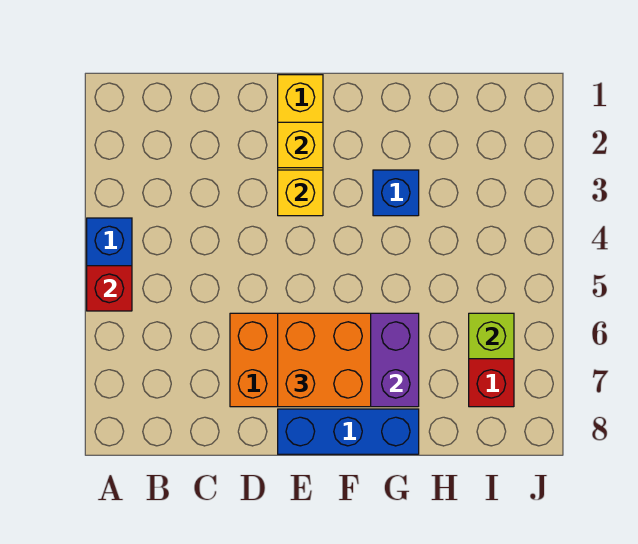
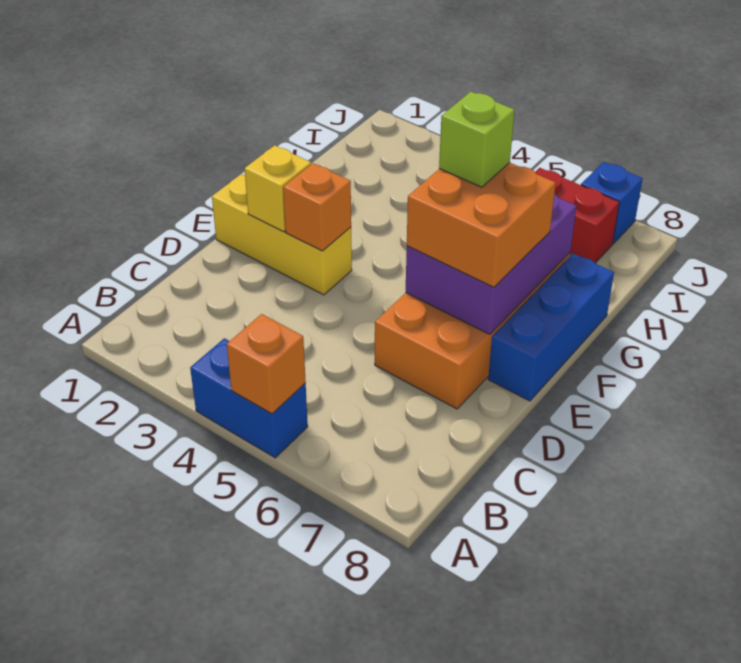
red 1x1 brick [87,266,132,311] -> orange 1x1 brick [227,314,306,414]
yellow 1x1 brick [278,170,323,216] -> orange 1x1 brick [283,163,351,251]
blue 1x1 brick [373,170,419,216] -> blue 1x1 brick moved to [581,162,642,244]
lime 1x1 brick [469,313,514,359] -> lime 1x1 brick moved to [439,92,515,187]

